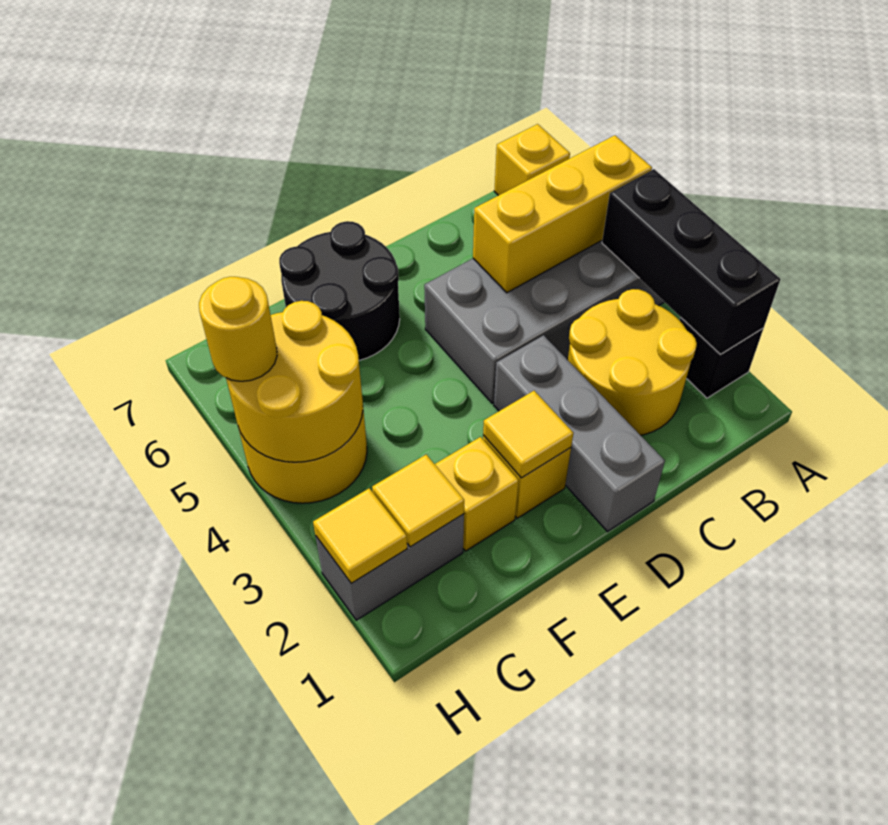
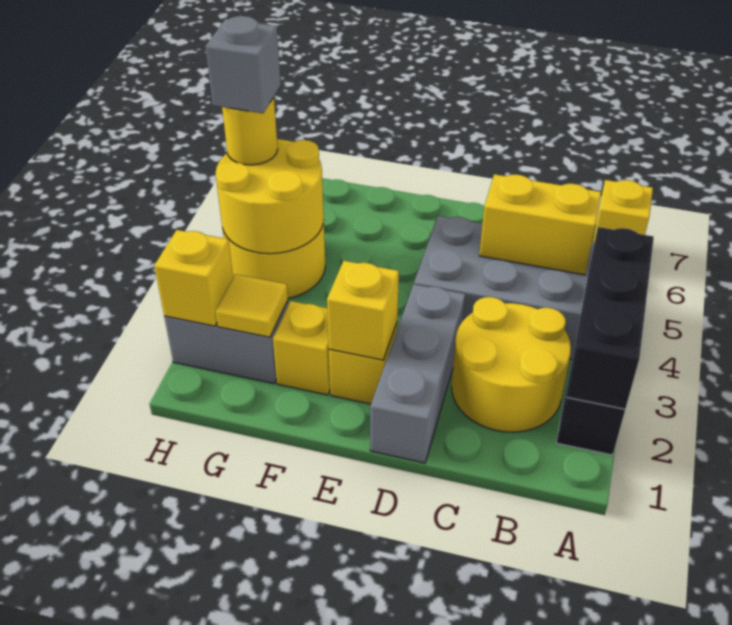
yellow 1x3 brick [473,135,652,293] -> yellow 1x2 brick [479,174,601,275]
yellow 1x1 tile [483,391,573,478] -> yellow 1x1 brick [327,261,399,360]
black 2x2 round brick [279,221,400,360] -> none
yellow 1x1 tile [313,488,407,583] -> yellow 1x1 brick [154,230,233,326]
none -> grey 1x1 brick [206,16,281,113]

